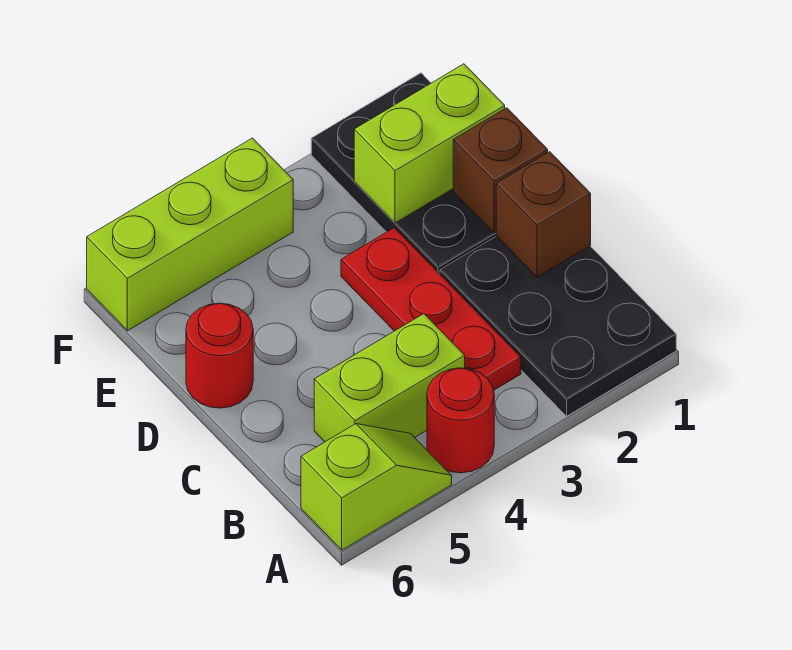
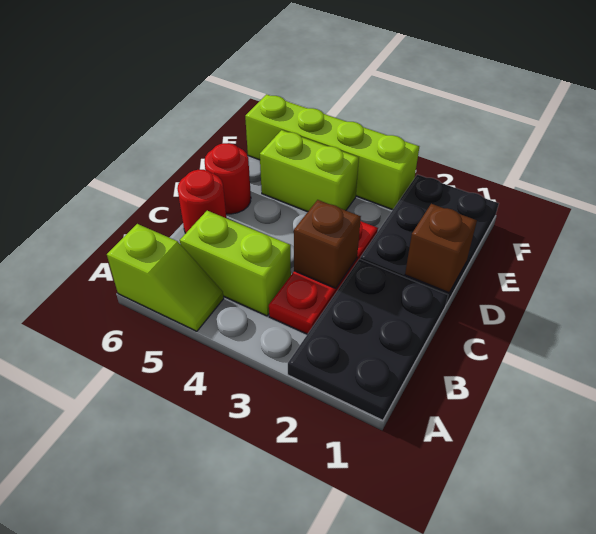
red 1x1 round brick [427,368,494,473] -> red 1x1 round brick moved to [177,170,226,233]
brown 1x1 brick [496,152,591,277] -> brown 1x1 brick moved to [294,200,361,288]
lime 1x2 brick [354,64,505,223] -> lime 1x2 brick moved to [260,130,359,212]
lime 1x3 brick [87,138,293,331] -> lime 1x4 brick [245,94,419,210]

